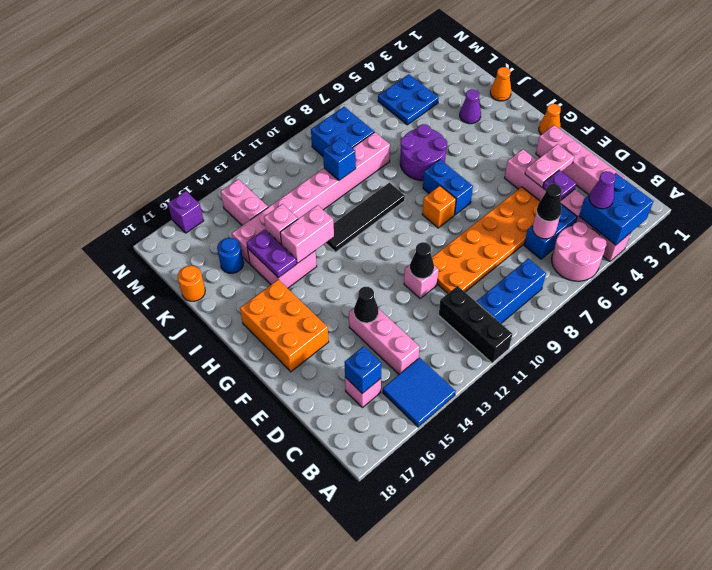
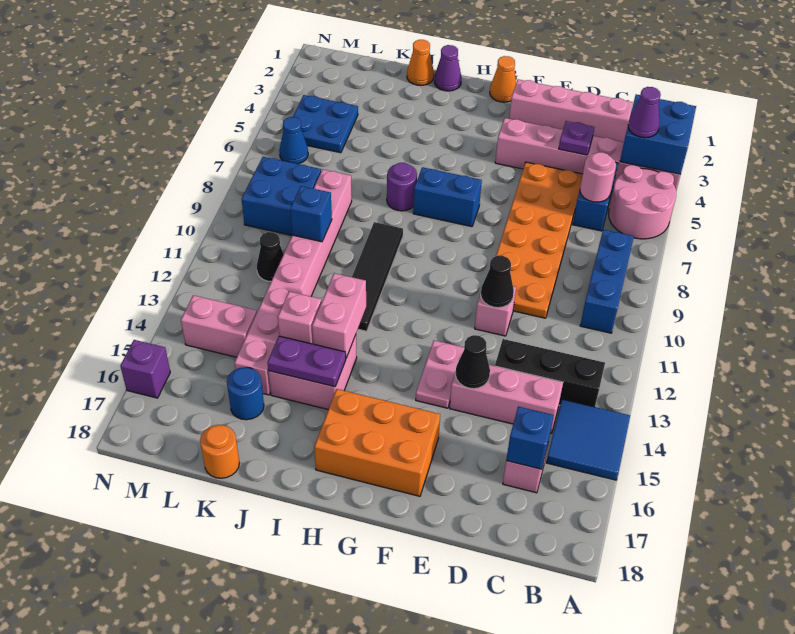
black 1x3 brick [439,286,512,363] -> black 1x3 brick moved to [495,339,605,407]
black 1x1 cone [537,184,562,221] -> black 1x1 cone moved to [257,232,284,282]
pink 1x2 plate [525,144,574,187] -> pink 1x2 plate moved to [416,340,464,408]
orange 1x1 brick [422,186,456,228] -> none
purple 2x2 round brick [400,124,447,180] -> purple 1x1 round brick [387,163,417,211]
purple 1x1 cone [460,89,481,124] -> purple 1x1 cone moved to [434,45,462,91]
none -> blue 1x1 cone [279,117,308,164]

